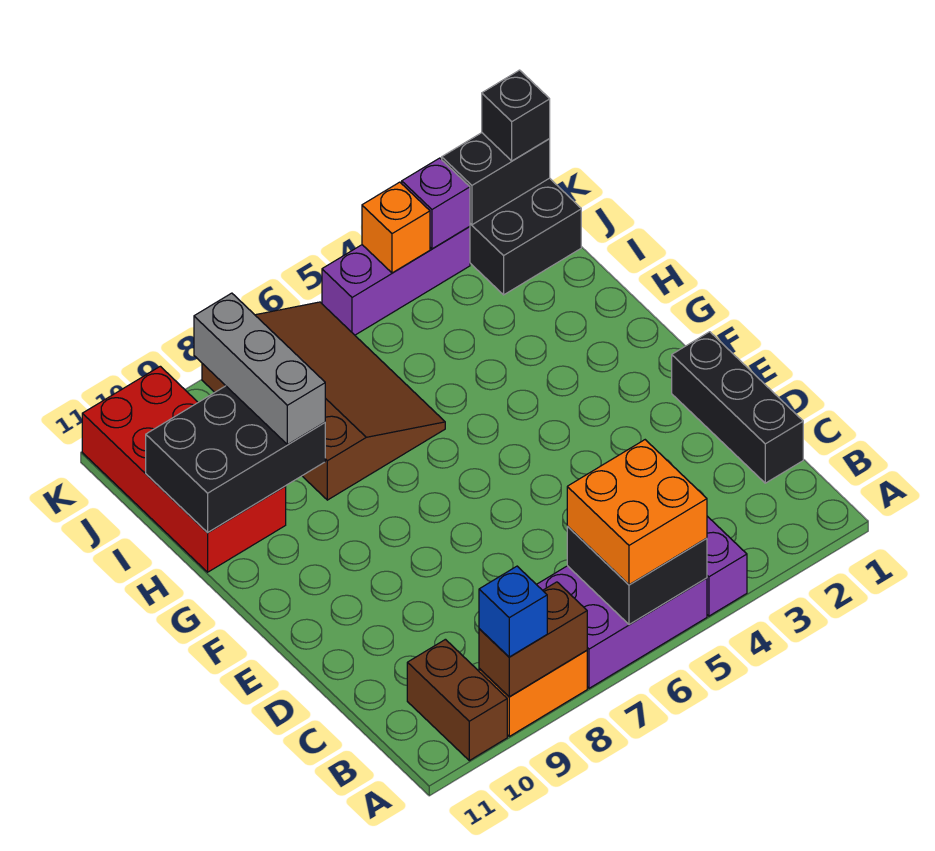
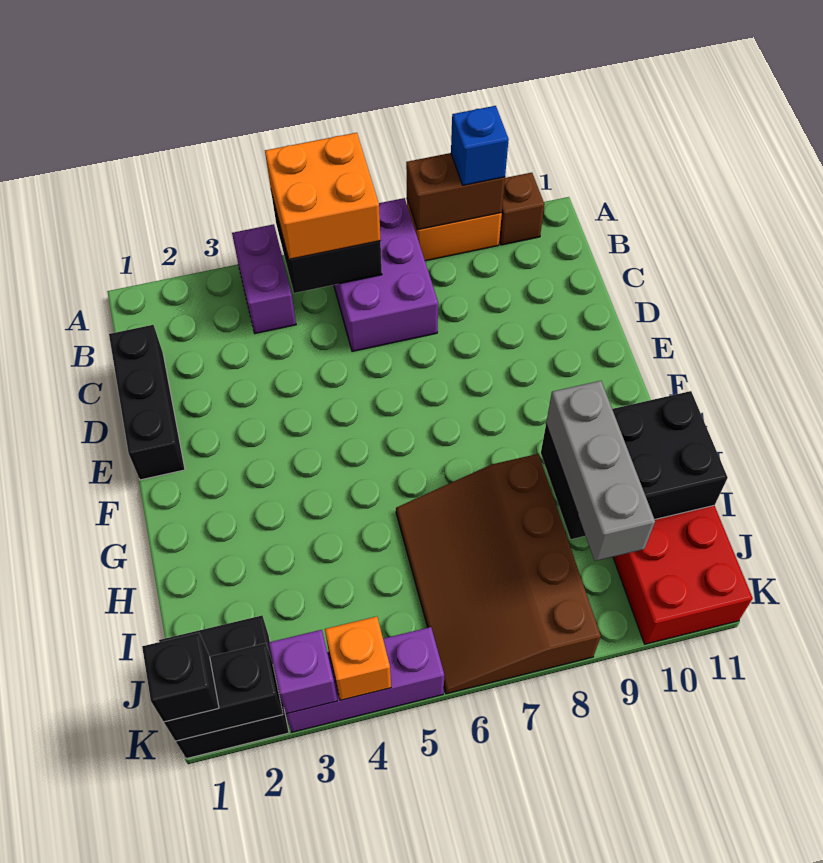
purple 2x3 brick [536,566,707,688] -> purple 2x3 brick turned to [334,198,438,352]
brown 1x2 brick [407,639,507,761] -> brown 1x1 brick [499,173,545,245]

